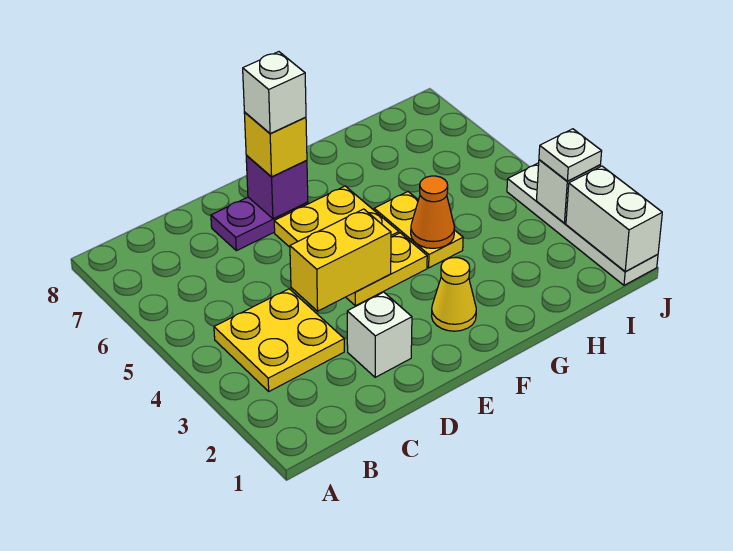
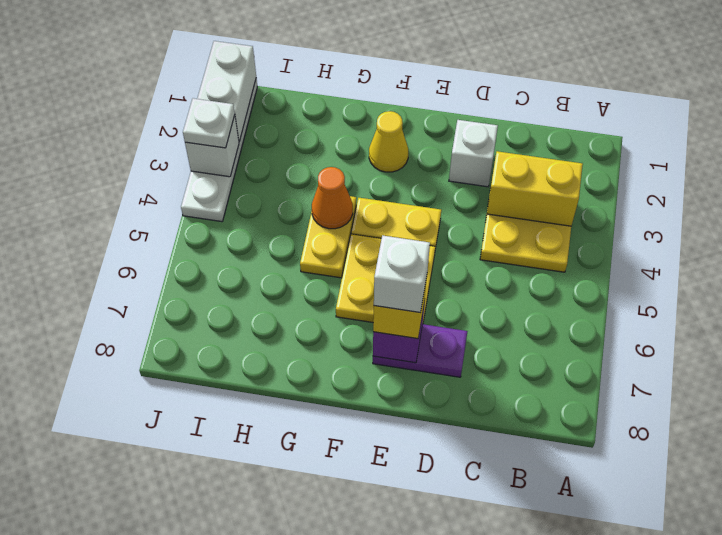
yellow 1x2 brick [290,209,391,311] -> yellow 1x2 brick moved to [487,151,583,226]

